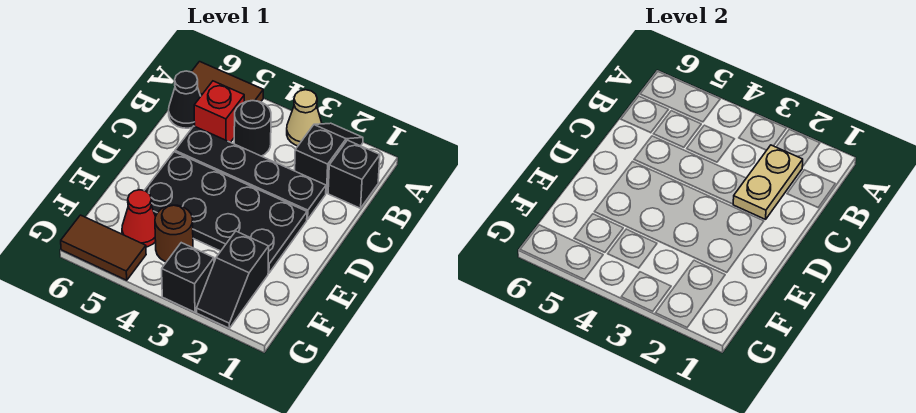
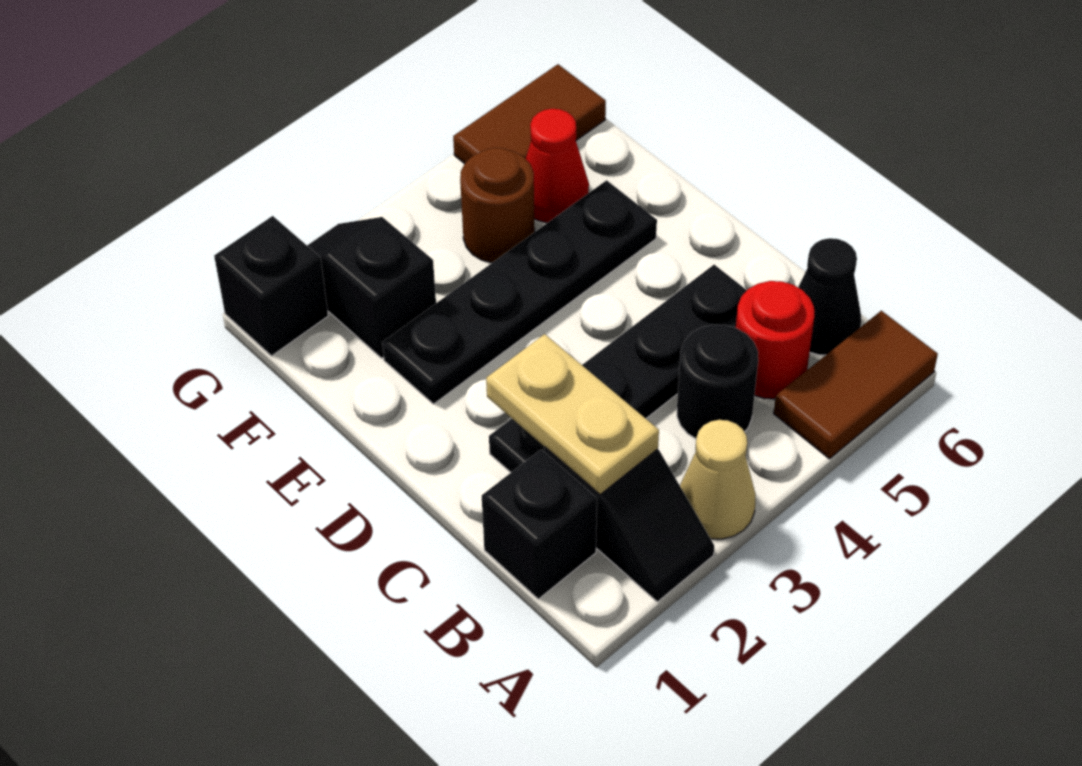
red 1x1 brick [194,81,244,142] -> red 1x1 round brick [736,281,814,399]
black 2x4 plate [144,152,307,273] -> black 1x4 plate [382,180,657,404]
black 1x1 brick [162,243,214,312] -> black 1x1 brick moved to [214,216,328,356]

